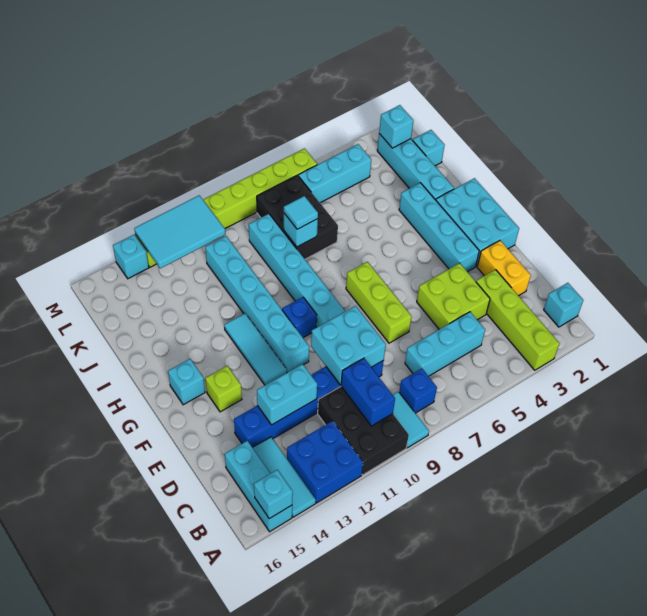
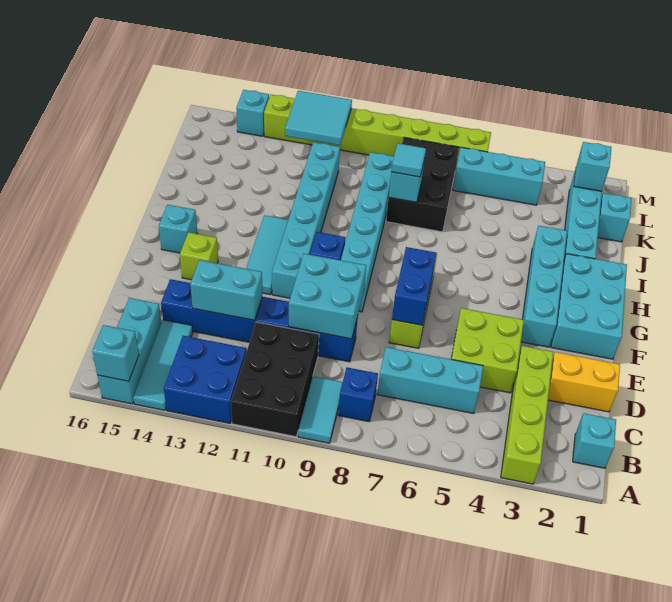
blue 1x2 brick [341,358,395,426] -> blue 1x2 brick moved to [392,247,436,325]
yellow 1x2 brick [477,241,531,296] -> yellow 1x2 brick turned to [548,352,620,412]
cyan 2x3 tile [134,195,225,268] -> cyan 2x2 tile [285,91,352,146]

